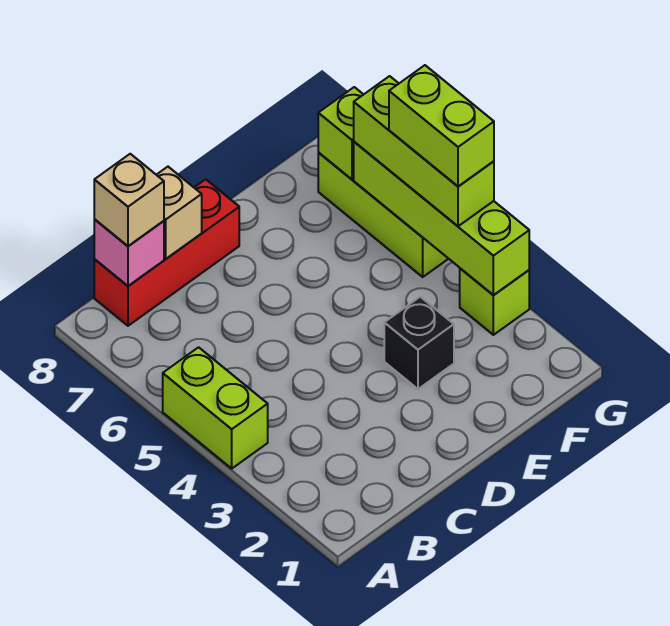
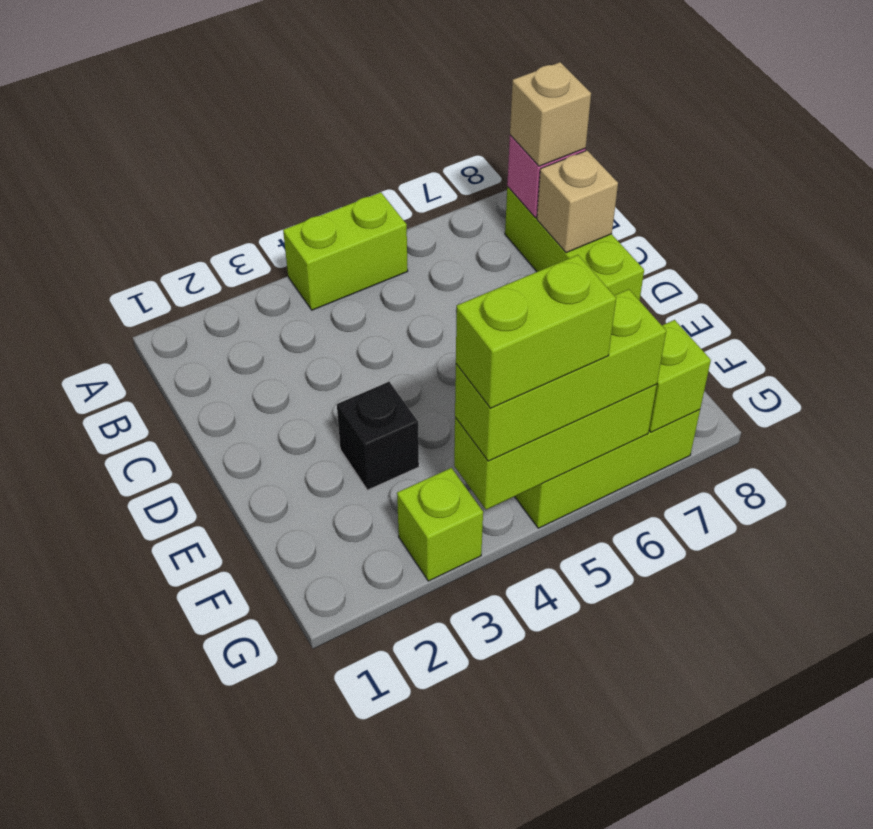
red 1x3 brick [94,179,239,326] -> lime 1x3 brick [505,187,644,301]
lime 1x4 brick [354,142,529,295] -> lime 1x3 brick [454,384,657,510]

